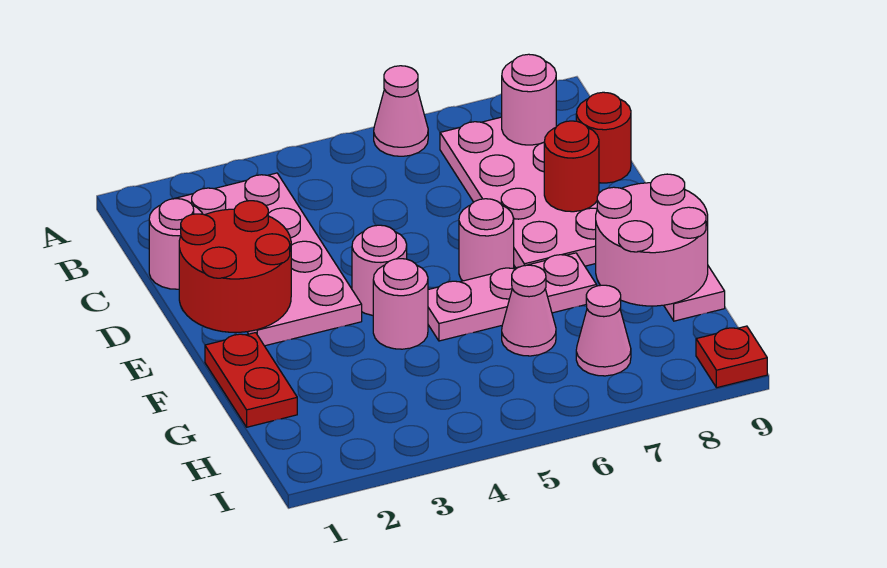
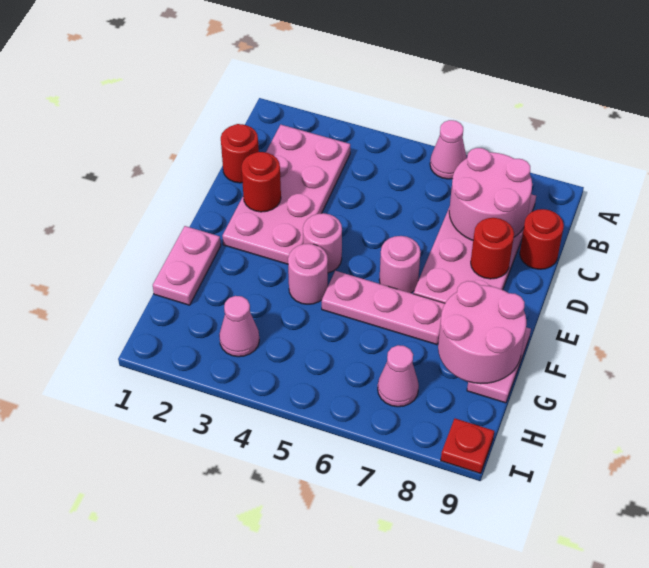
pink 1x1 round brick [502,54,556,145] -> pink 2x2 round brick [449,148,532,240]
pink 1x1 round brick [149,199,202,289] -> red 1x1 round brick [221,124,259,183]
red 2x2 round brick [179,201,291,332] -> red 1x1 round brick [242,152,281,212]
red 1x2 plate [205,333,297,427] -> pink 1x2 plate [153,226,221,305]
pink 1x1 cone [502,265,556,356] -> pink 1x1 cone moved to [219,296,259,357]

